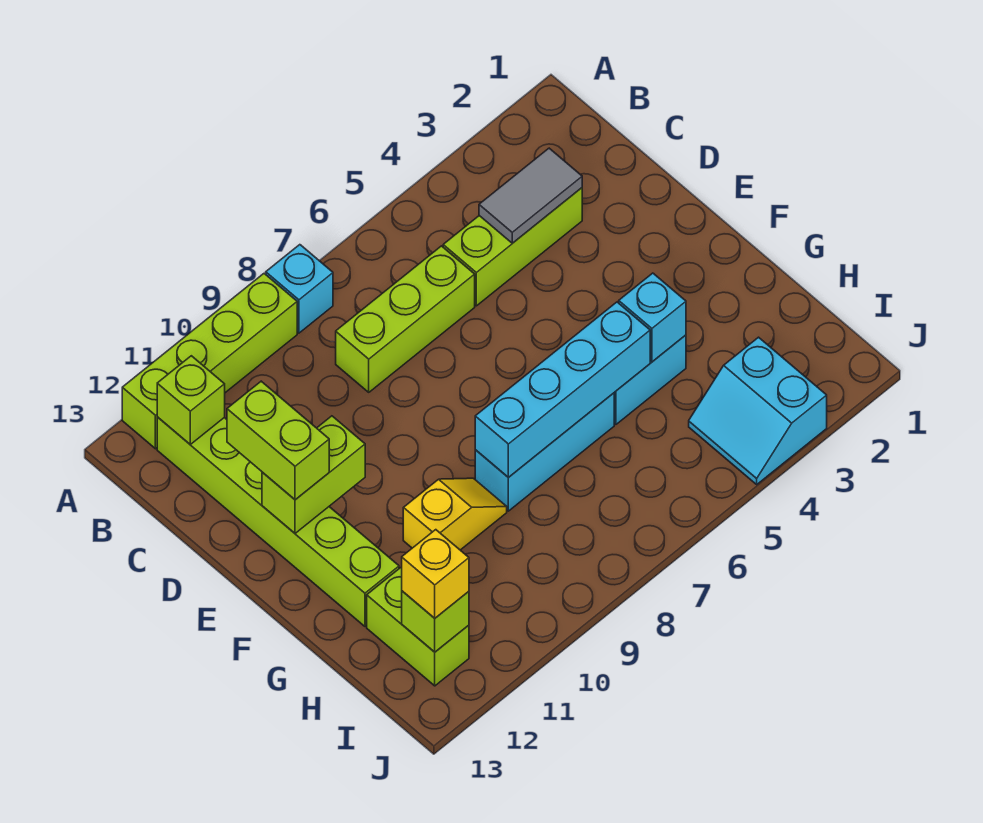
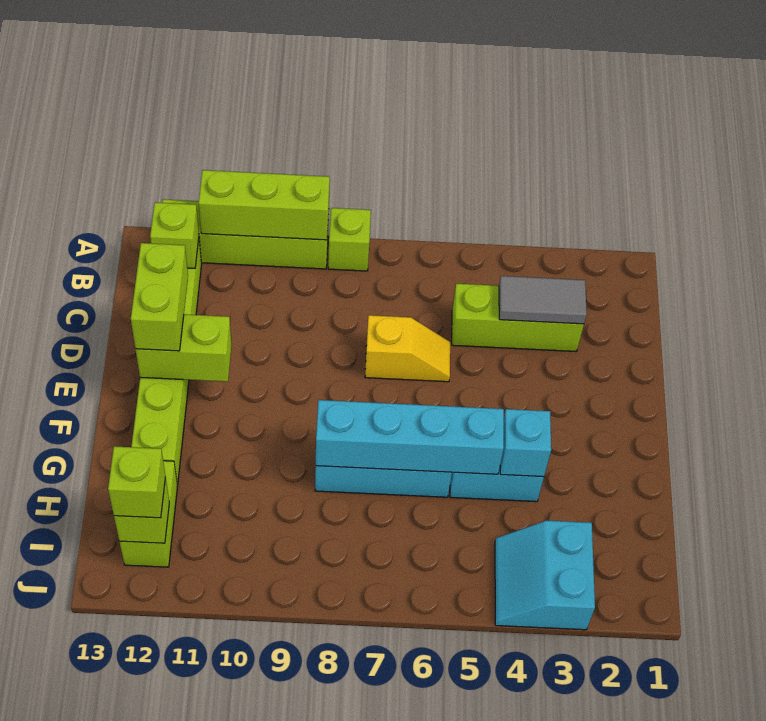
cyan 1x1 brick [266,245,333,333] -> lime 1x1 brick [328,208,371,271]
lime 1x3 brick [336,246,475,392] -> lime 1x3 brick moved to [199,170,330,240]
yellow 1x2 slope [403,478,507,550] -> yellow 1x2 slope moved to [365,315,450,382]
yellow 1x1 brick [402,530,469,618] -> lime 1x1 brick [108,446,165,518]

